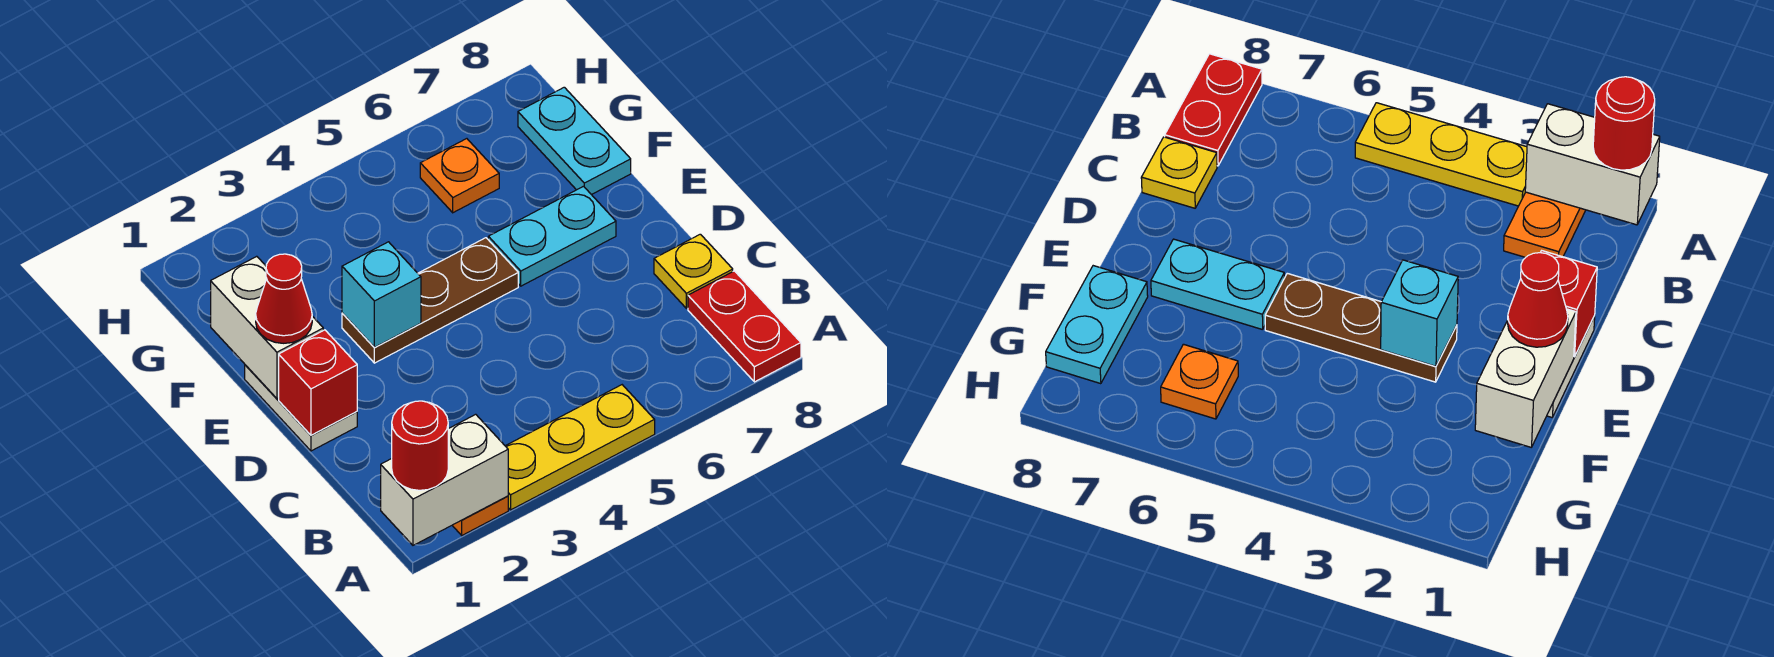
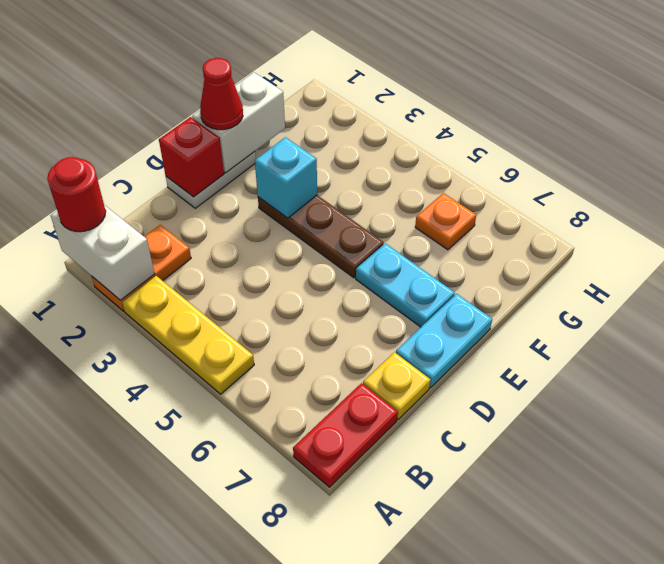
cyan 1x2 plate [518,87,631,195] -> cyan 1x2 plate moved to [396,294,492,388]

